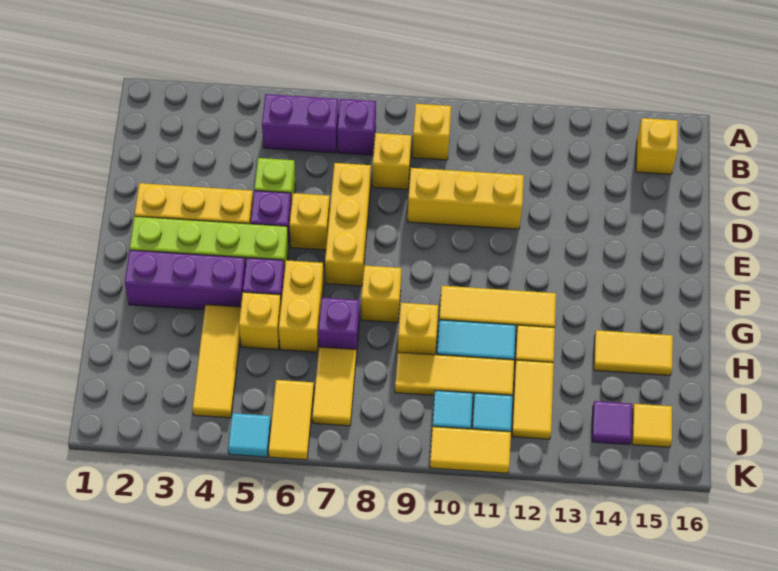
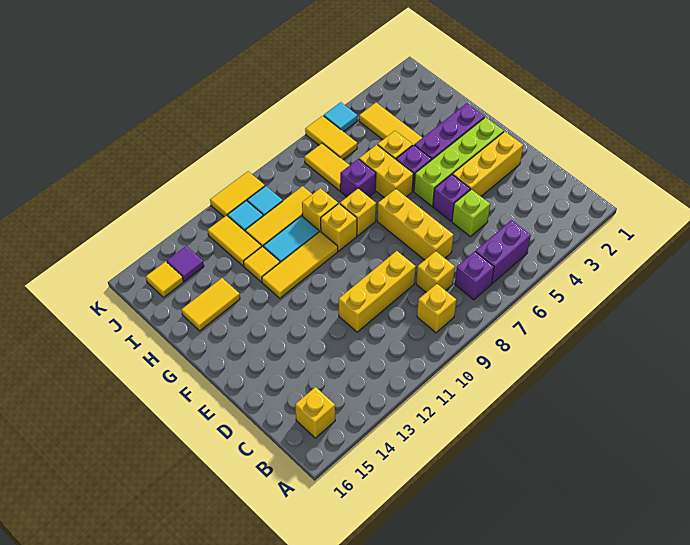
yellow 1x1 brick [289,193,330,250] -> yellow 1x1 brick moved to [321,204,357,251]

